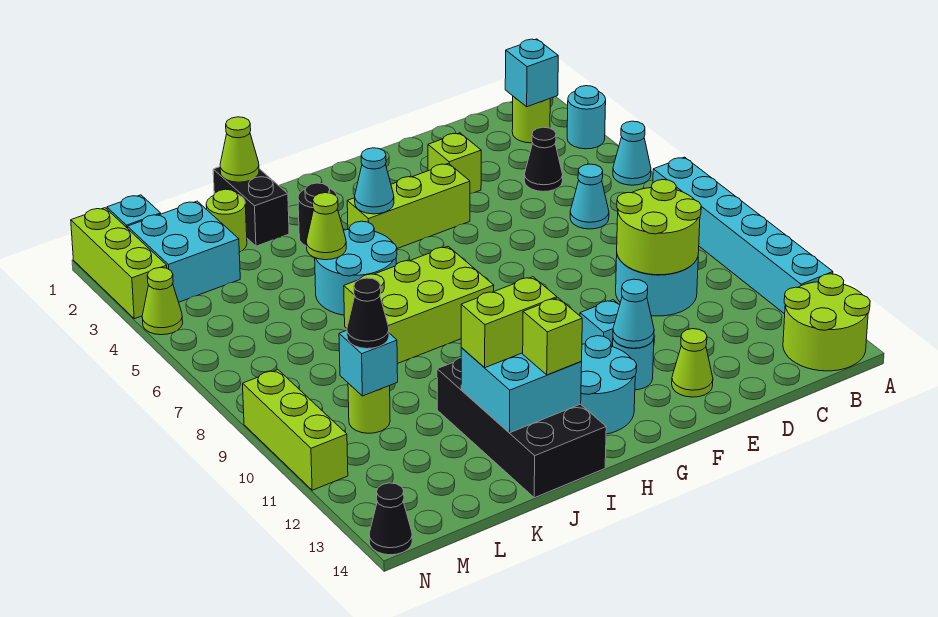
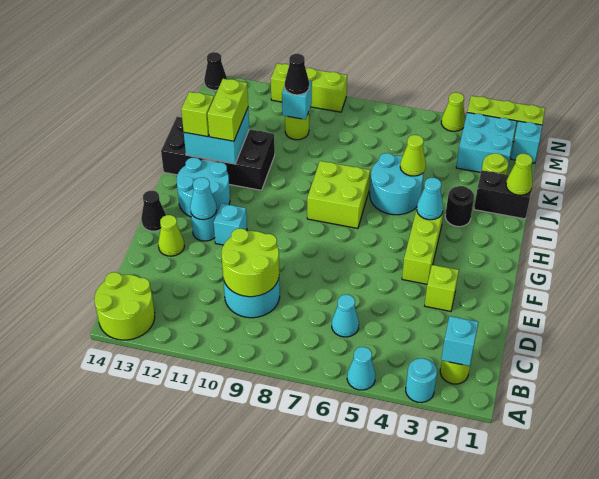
cyan 1x6 brick [653,157,833,314] -> none
black 1x1 cone [524,127,563,192] -> black 1x1 cone moved to [141,190,166,231]
lime 2x3 brick [344,246,494,364] -> lime 2x2 brick [307,161,370,228]

